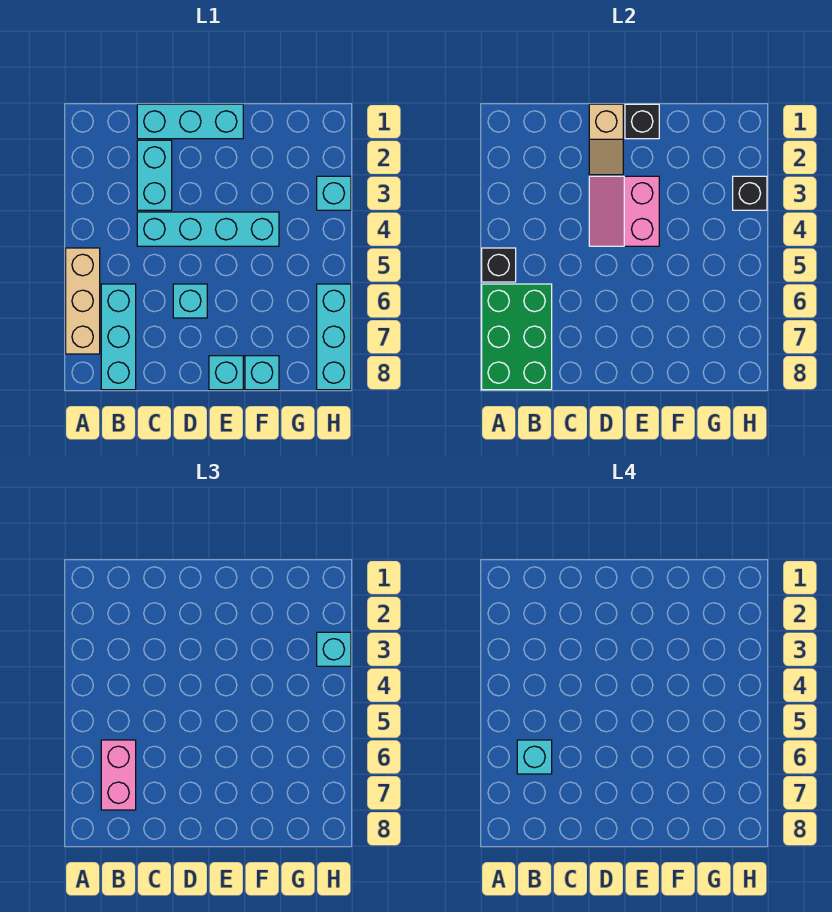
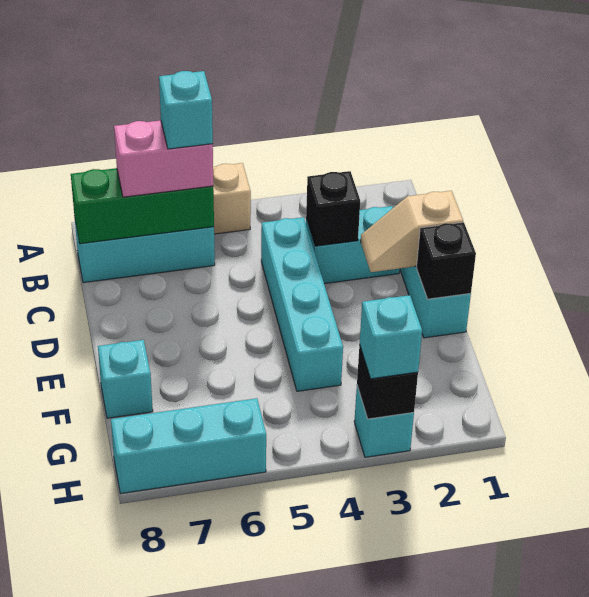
black 1x1 brick [482,248,516,282] -> black 1x1 brick moved to [306,171,360,246]
green 2x3 brick [482,284,552,390] -> green 1x3 brick [71,168,214,244]
pink 2x2 slope [589,176,659,246] -> none
cyan 1x1 brick [173,284,207,318] -> none
cyan 1x1 brick [209,356,243,390] -> none

